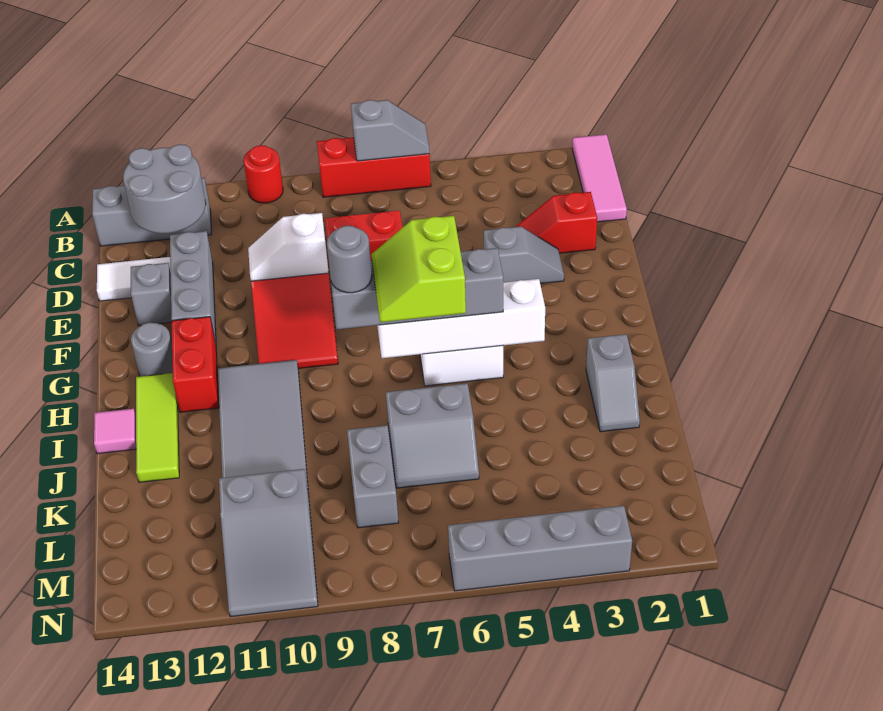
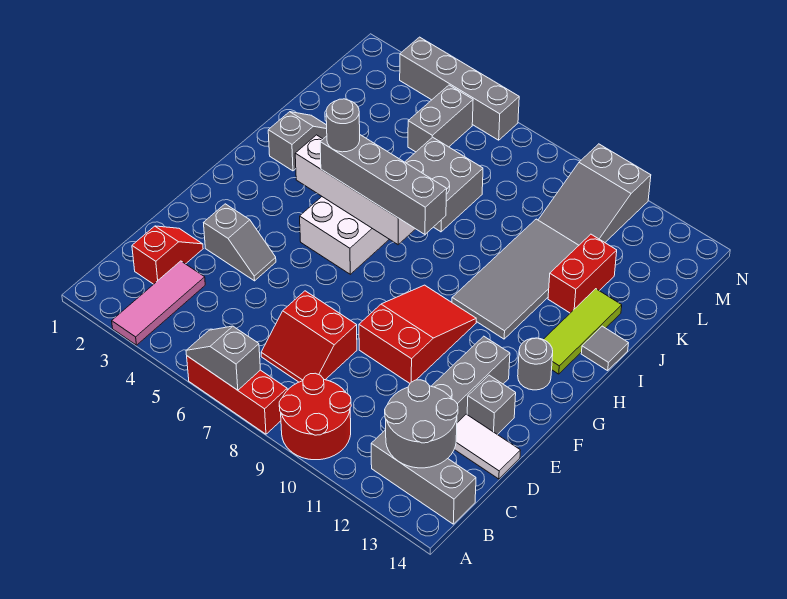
pink 1x3 tile [572,134,627,222] -> pink 1x3 tile moved to [112,261,205,345]
red 1x1 round brick [243,145,283,203] -> red 2x2 round brick [279,373,351,460]
red 1x2 slope [516,192,597,253] -> red 1x2 slope turned to [132,226,203,284]
grey 1x2 slope [484,227,564,284] -> grey 1x2 slope turned to [204,204,276,281]
white 1x2 slope [248,213,329,281] -> none
red 1x2 brick [172,317,219,412] -> red 1x2 brick moved to [548,234,617,313]
lime 2x2 slope [372,216,466,322] -> none
grey 1x1 round brick [327,226,372,293] -> grey 1x1 round brick moved to [326,99,360,152]
pink 1x1 tile [94,409,136,454] -> grey 1x1 tile [581,326,628,371]
grey 2x2 slope [386,383,479,488] -> grey 2x2 brick [405,137,483,232]
grey 1x2 brick [347,425,398,528] -> grey 1x2 brick moved to [408,85,473,152]
grey 2x3 slope [219,469,318,617] -> grey 2x3 slope turned to [538,144,651,245]

